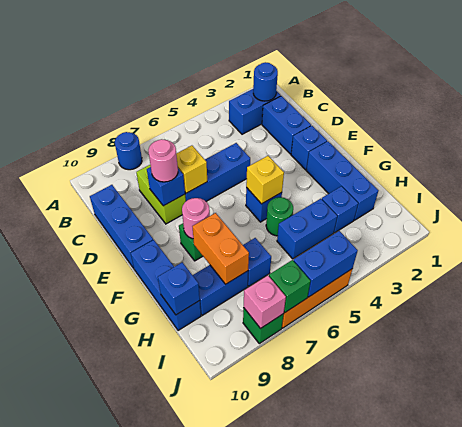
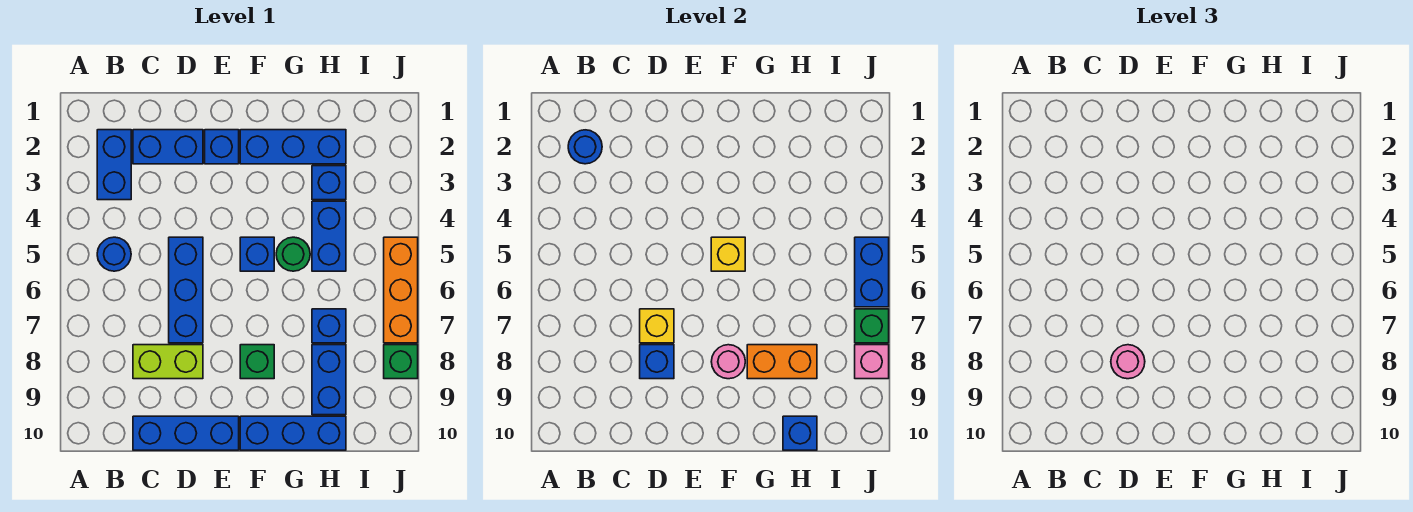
blue 1x1 round brick [115,132,142,170] -> blue 1x1 round brick moved to [97,237,131,271]

